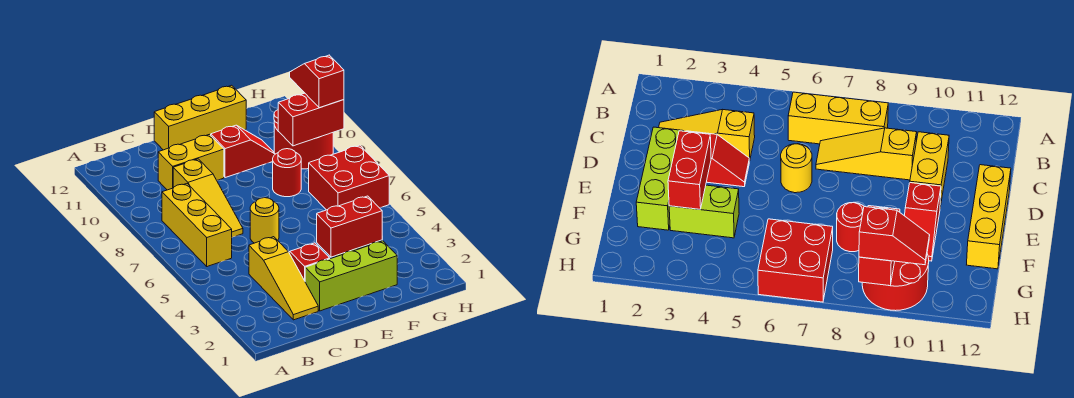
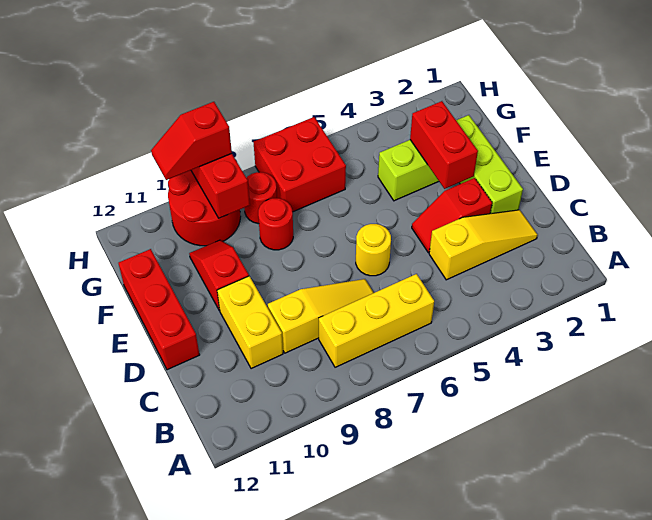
yellow 1x3 brick [154,85,246,150] -> red 1x3 brick [118,249,199,370]
none -> red 1x1 round brick [244,172,277,224]

